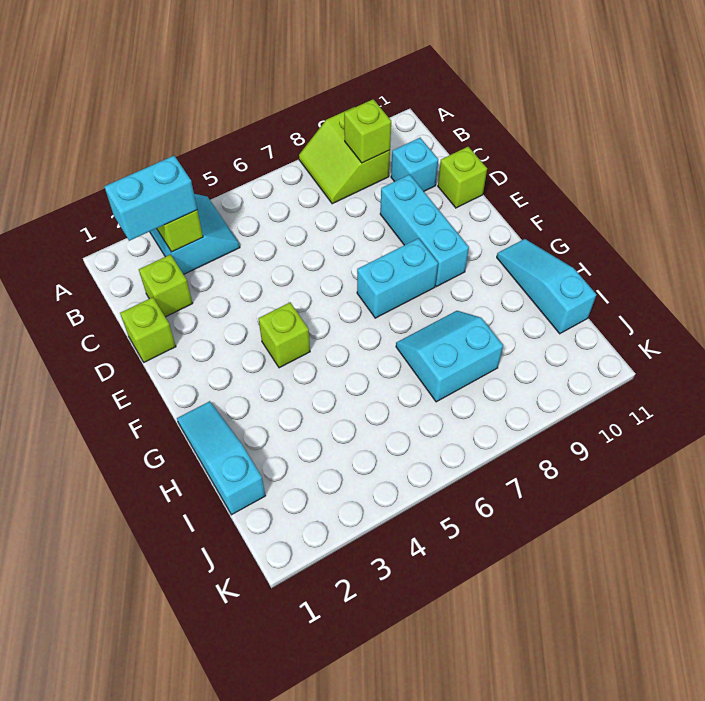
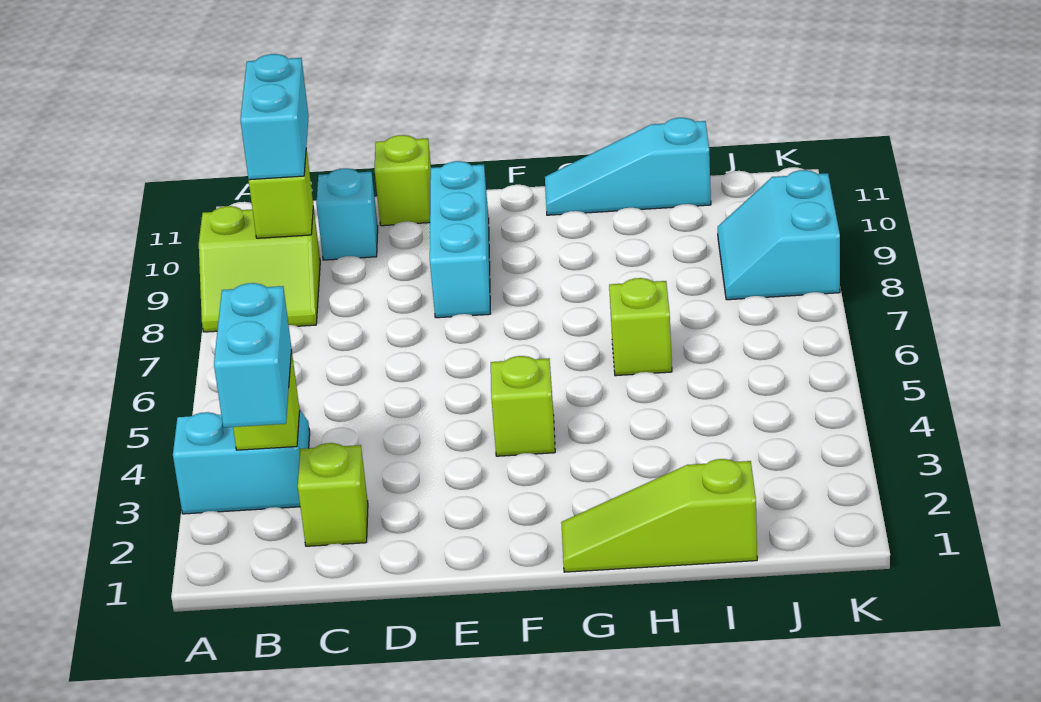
lime 1x1 brick [120,297,176,362] -> lime 1x1 brick moved to [609,278,672,376]
cyan 1x3 brick [380,175,469,286] -> cyan 1x3 brick turned to [430,161,491,318]
cyan 1x2 brick [357,238,438,318] -> cyan 1x2 brick moved to [240,54,309,180]
cyan 1x3 slope [177,401,265,515] -> lime 1x3 slope [561,459,757,572]
cyan 2x2 slope [396,311,503,402] -> cyan 2x2 slope moved to [718,170,840,300]

